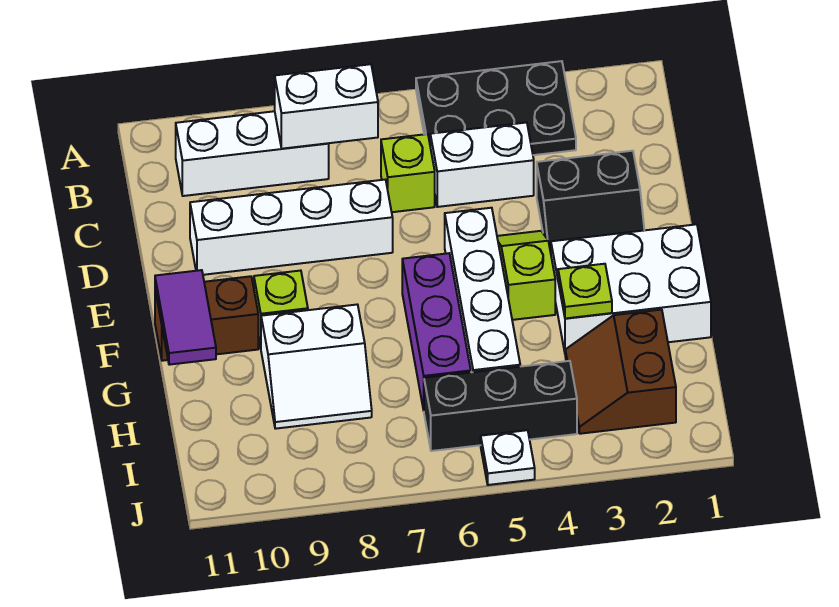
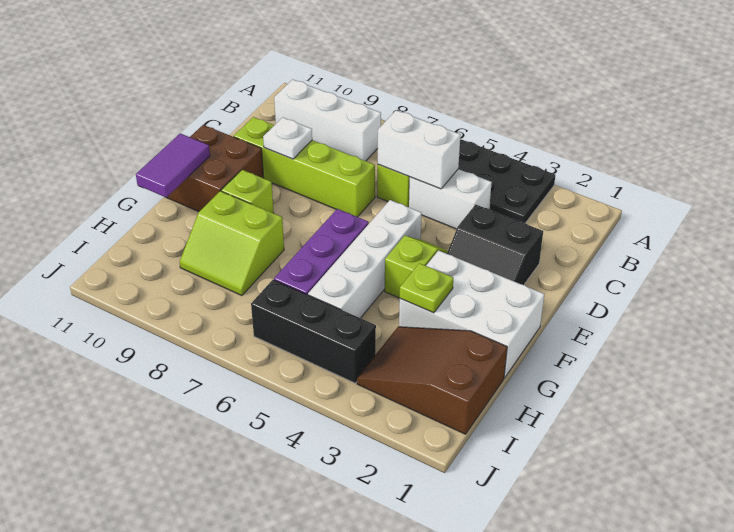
white 1x2 brick [275,64,378,149] -> white 1x2 brick moved to [377,110,460,189]
white 1x4 brick [190,180,393,275] -> lime 1x4 brick [234,117,375,217]
brown 1x2 brick [155,276,258,361] -> brown 2x2 brick [167,125,264,212]
white 2x2 slope [261,305,372,429] -> lime 2x2 slope [180,191,284,296]
brown 2x2 slope [565,310,676,434] -> brown 2x3 slope [357,327,507,434]
white 1x1 plate [481,430,535,485] -> white 1x1 plate moved to [263,117,312,159]

